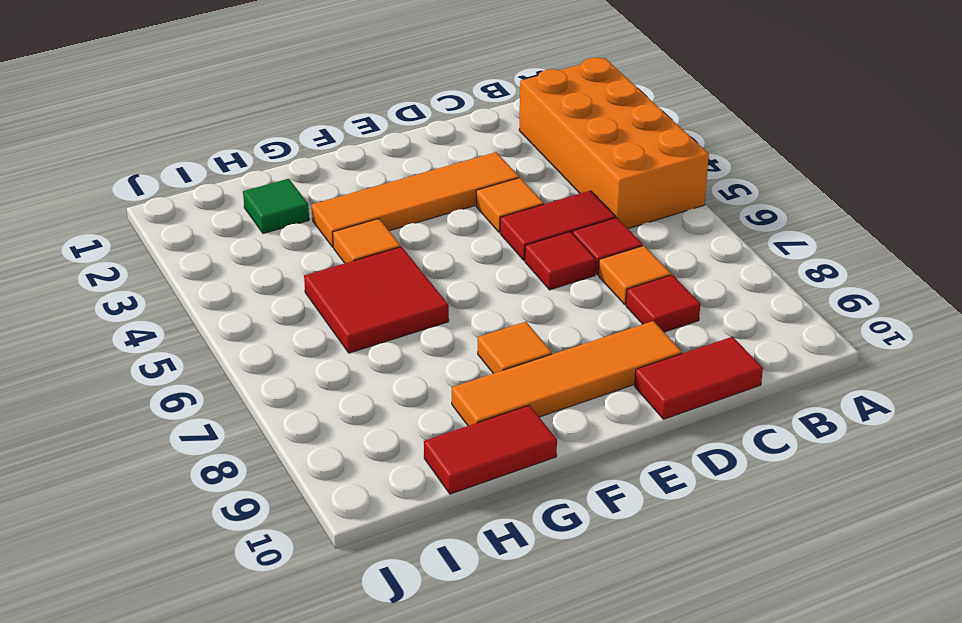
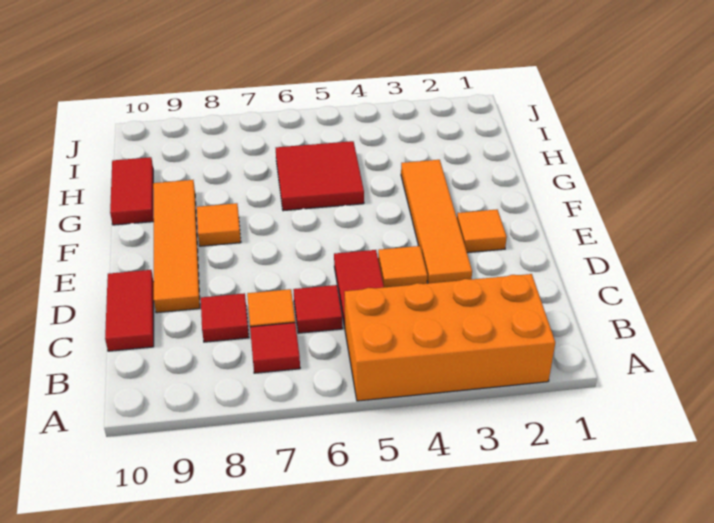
red 1x1 tile [525,232,596,290] -> red 1x1 tile moved to [250,323,300,373]
orange 1x1 tile [333,219,401,263] -> orange 1x1 tile moved to [457,210,507,253]
green 1x1 tile [243,179,309,234] -> none

